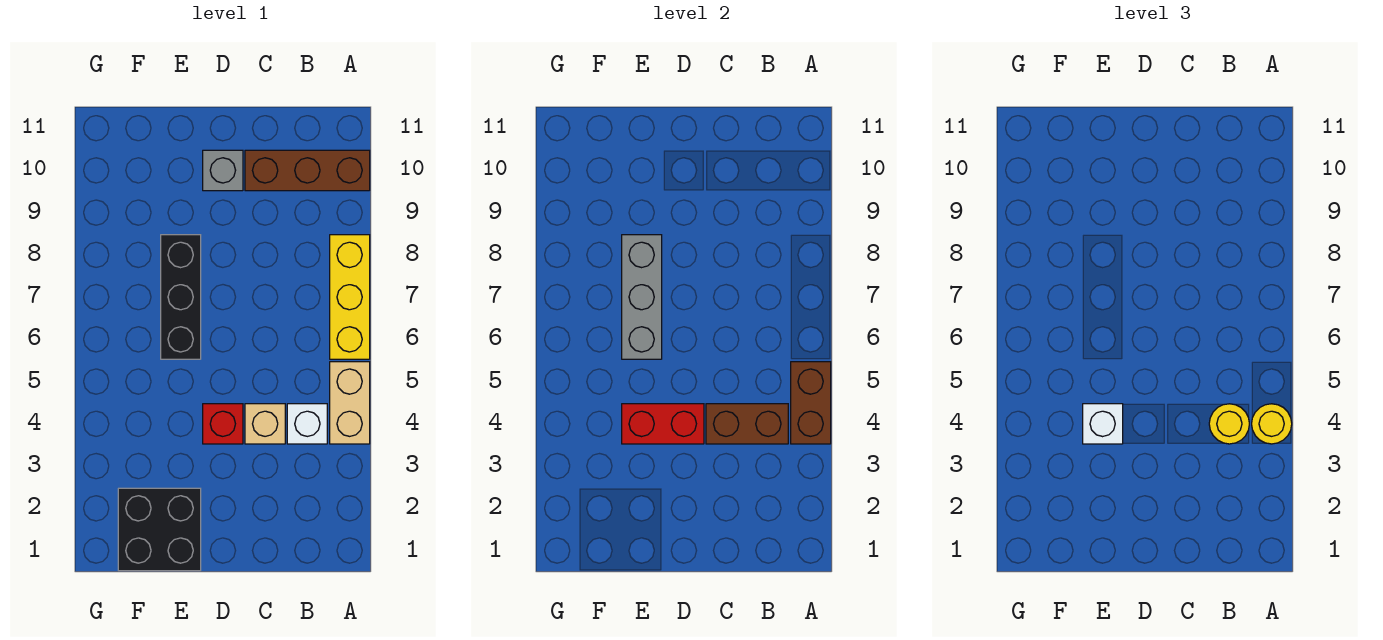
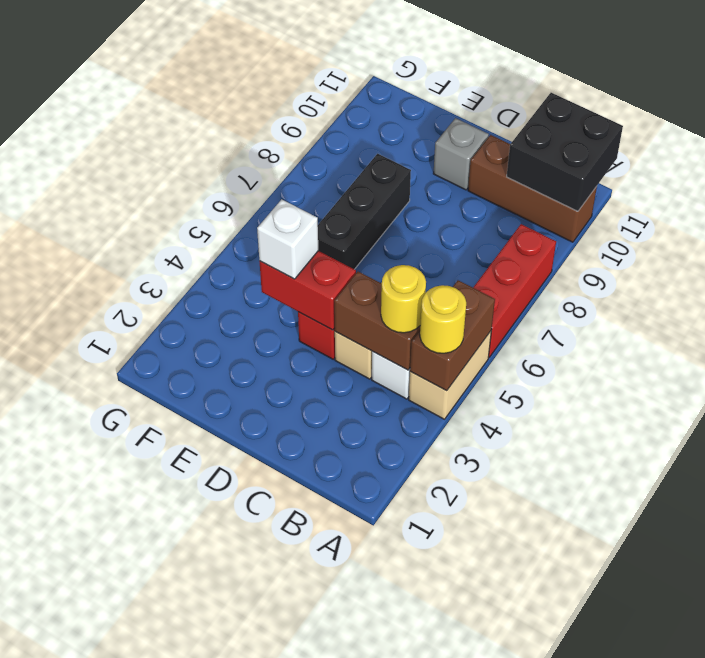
yellow 1x3 brick [330,235,370,359] -> red 1x3 brick [473,224,556,357]
black 2x2 brick [118,488,201,571] -> black 2x2 brick moved to [507,93,623,211]
grey 1x3 brick [622,235,662,359] -> none

